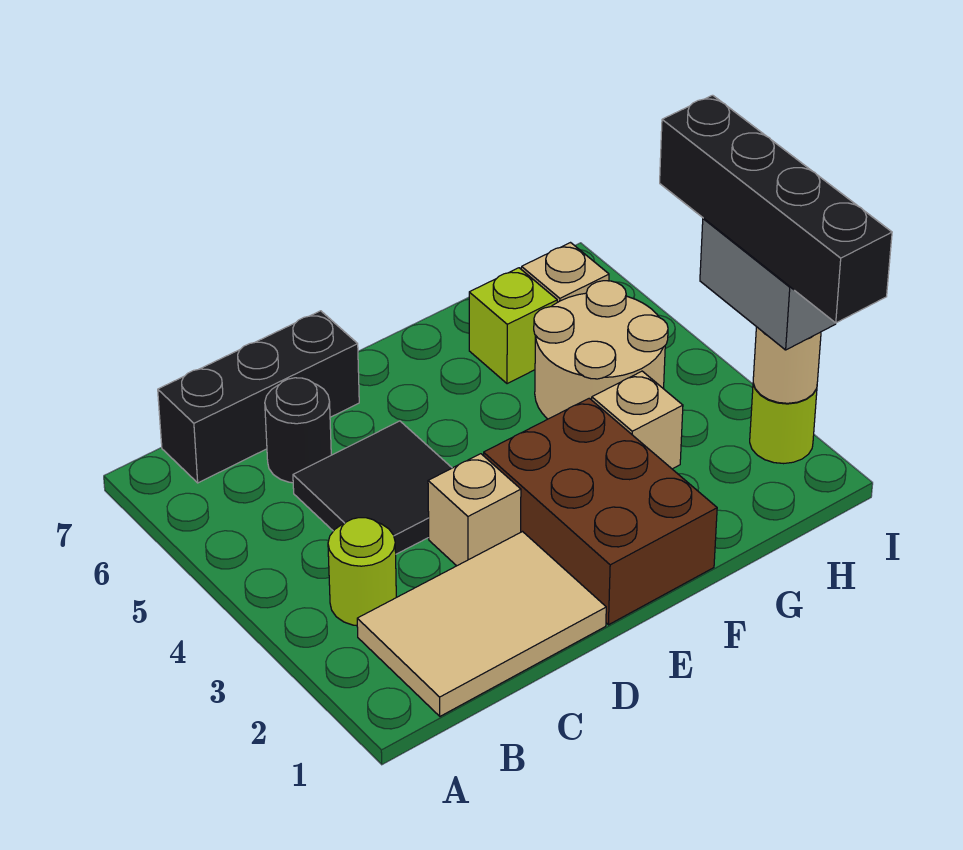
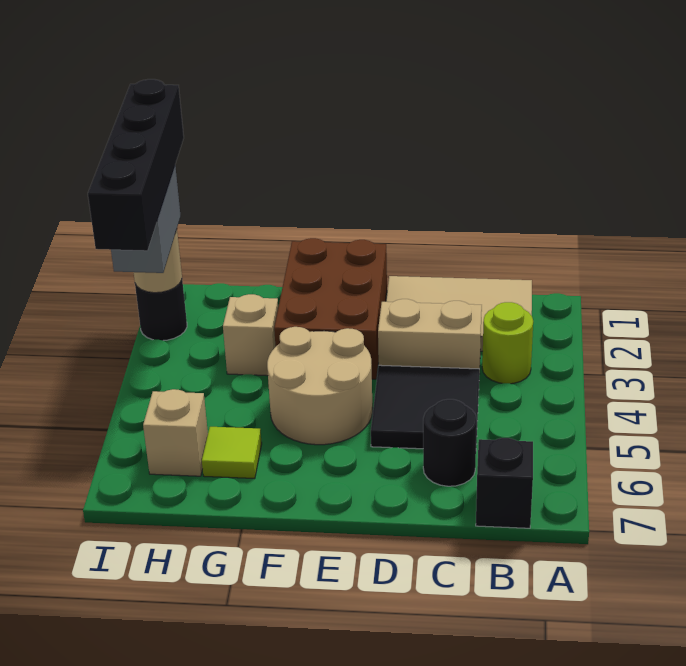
black 1x3 brick [158,311,359,483] -> black 1x1 brick [476,438,533,528]
tan 1x1 brick [428,454,521,566] -> tan 1x2 brick [378,299,482,374]
tan 2x2 round brick [534,281,668,419] -> tan 2x2 round brick moved to [267,327,373,445]
lime 1x1 brick [469,268,557,384] -> lime 1x1 tile [202,427,262,479]
lime 1x1 round brick [750,384,817,464] -> black 1x1 round brick [135,280,187,341]

